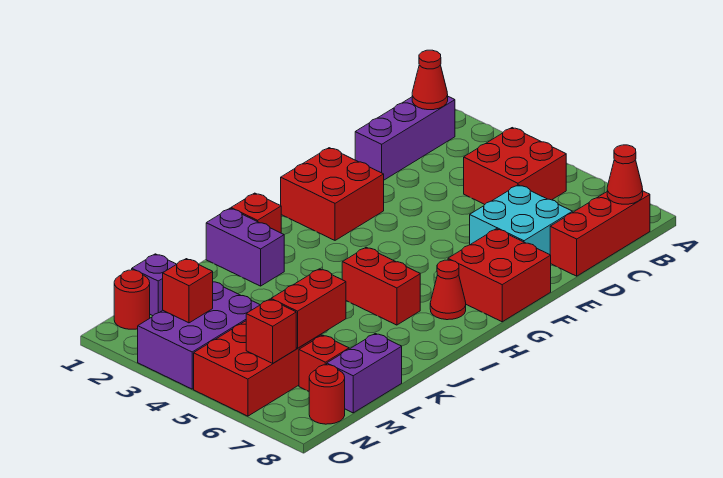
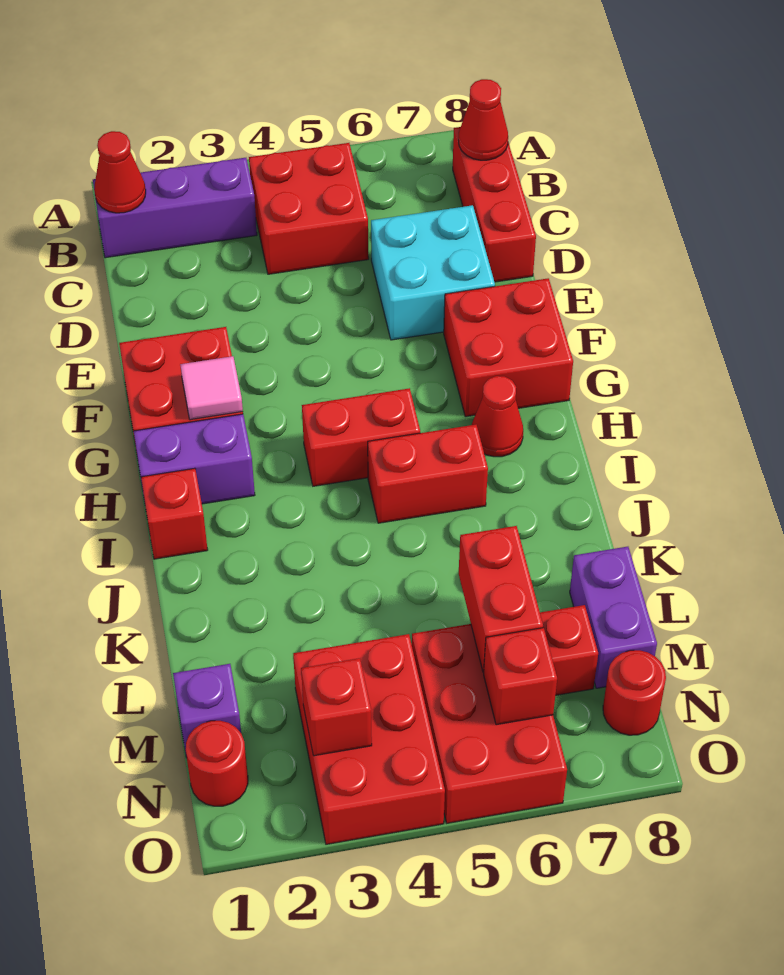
purple 1x3 brick [355,97,455,180] -> purple 1x3 brick turned to [93,158,257,258]
none -> pink 1x1 tile [180,356,243,420]
none -> red 1x2 brick [302,388,420,486]
purple 1x2 brick [206,208,284,286] -> purple 1x2 brick moved to [134,414,255,504]
purple 2x3 brick [138,282,260,389] -> red 2x3 brick [293,634,445,844]

